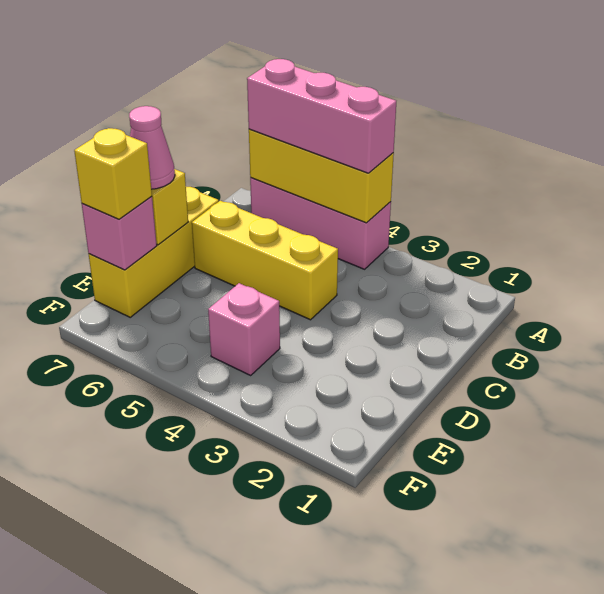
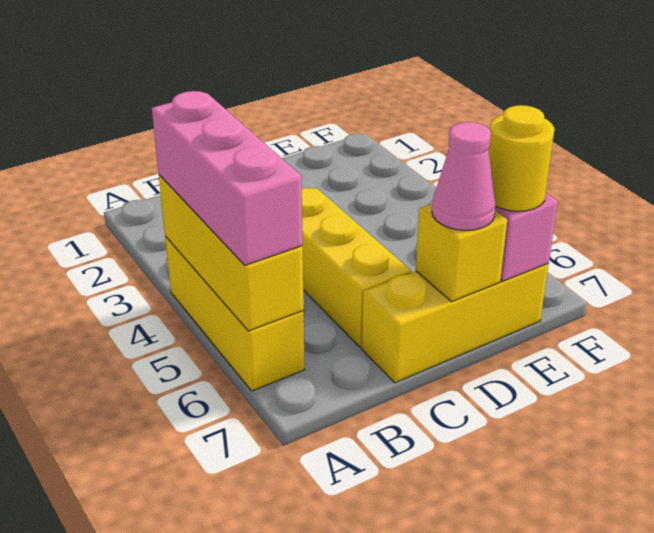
pink 1x3 brick [250,178,391,269] -> yellow 1x3 brick [165,236,305,391]
pink 1x1 brick [208,283,280,375] -> none
yellow 1x1 brick [74,128,152,219] -> yellow 1x1 round brick [488,105,555,211]

